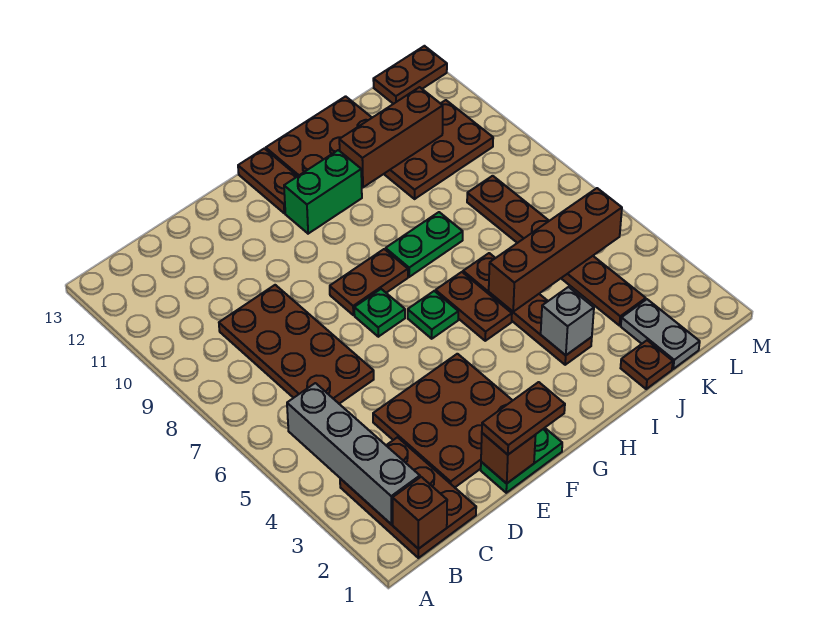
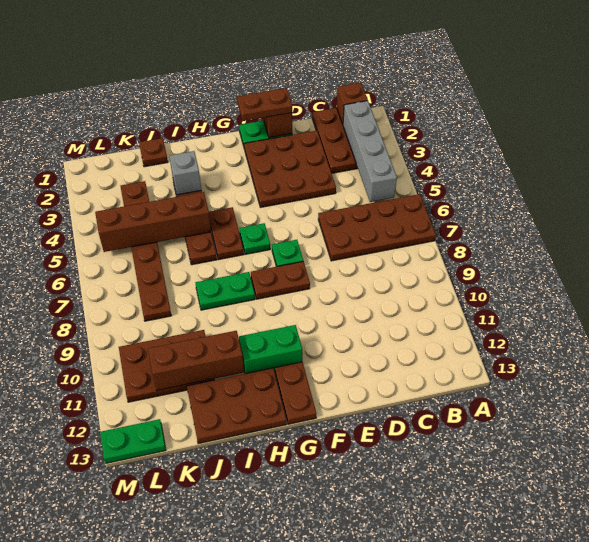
brown 2x4 plate [219,285,374,404] -> brown 2x4 plate turned to [318,194,436,261]
grey 1x2 plate [621,299,700,369] -> none
brown 1x2 plate [373,46,447,104] -> green 1x2 plate [100,419,166,463]

